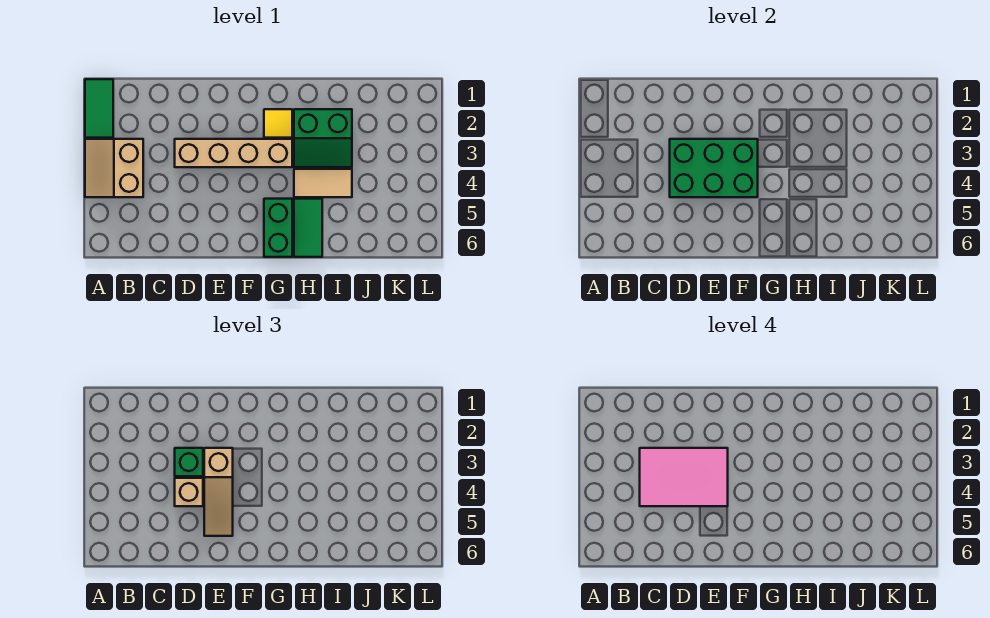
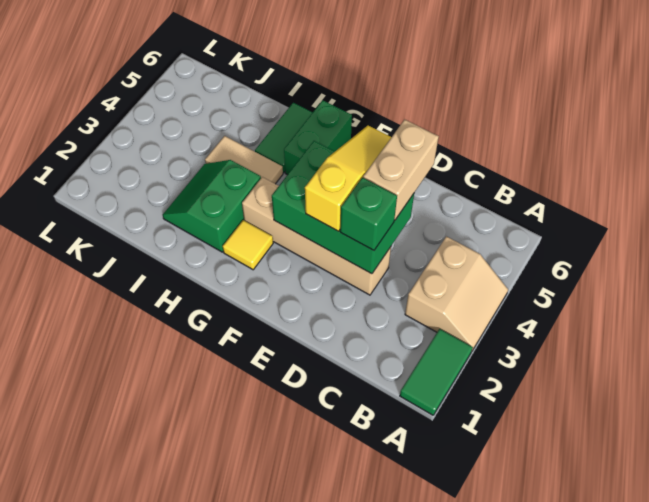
pink 2x3 tile [640,448,728,506] -> none
tan 1x1 brick [175,478,203,506] -> tan 1x2 brick [363,120,439,220]
tan 1x3 slope [204,448,233,536] -> yellow 1x3 slope [305,126,391,231]
green 2x2 slope [294,109,352,167] -> green 2x2 slope turned to [163,160,261,252]

